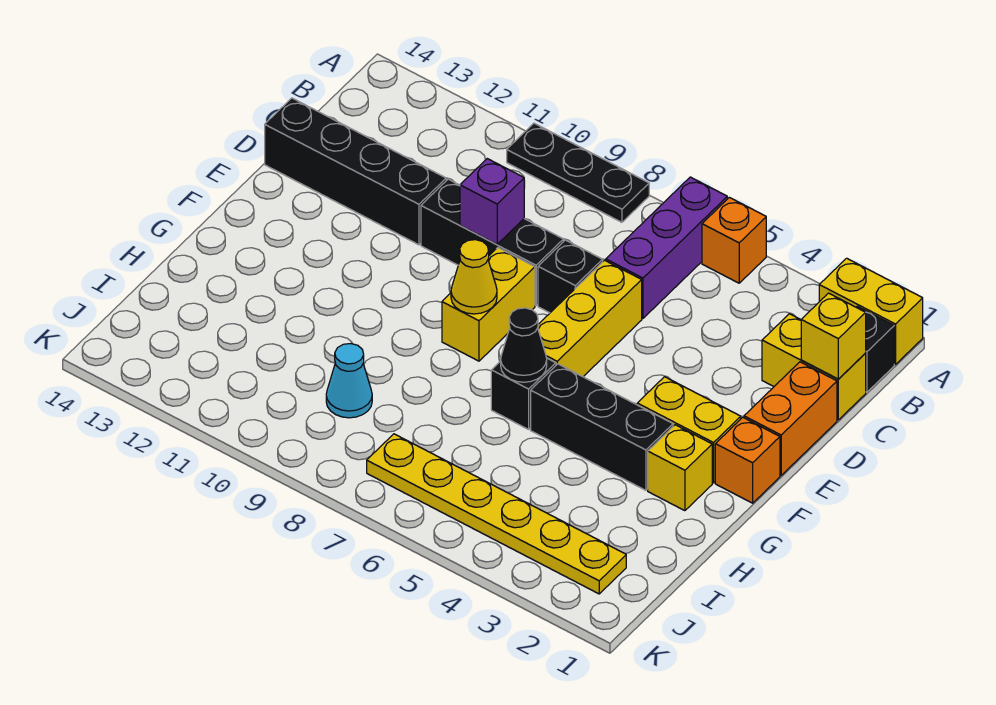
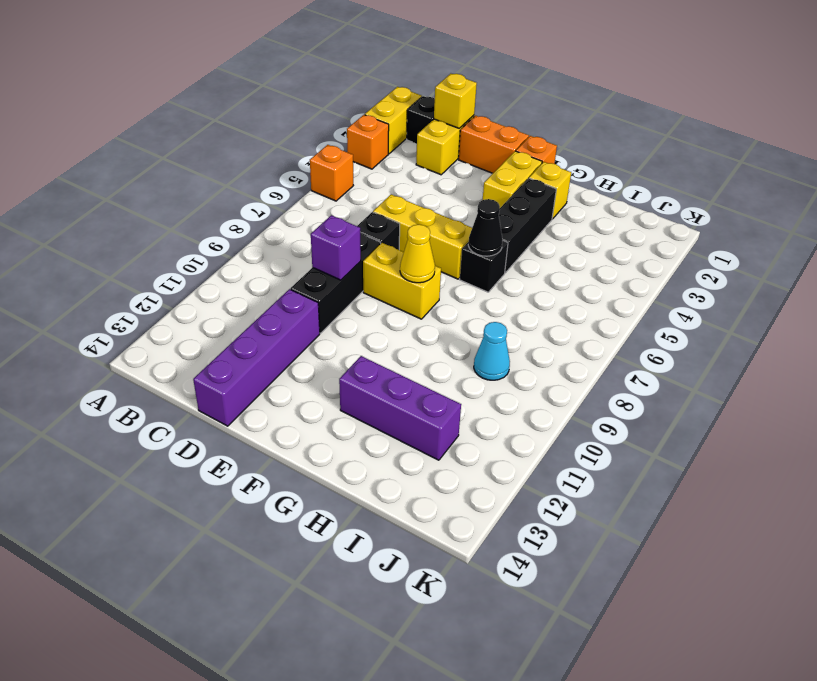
none -> orange 1x1 brick [347,115,389,169]
purple 1x3 brick [606,177,727,318] -> purple 1x3 brick moved to [339,356,461,460]
black 1x3 plate [507,123,649,222] -> none
black 1x4 brick [265,98,446,245] -> purple 1x4 brick [193,289,320,426]
yellow 1x6 plate [367,434,626,594] -> none

